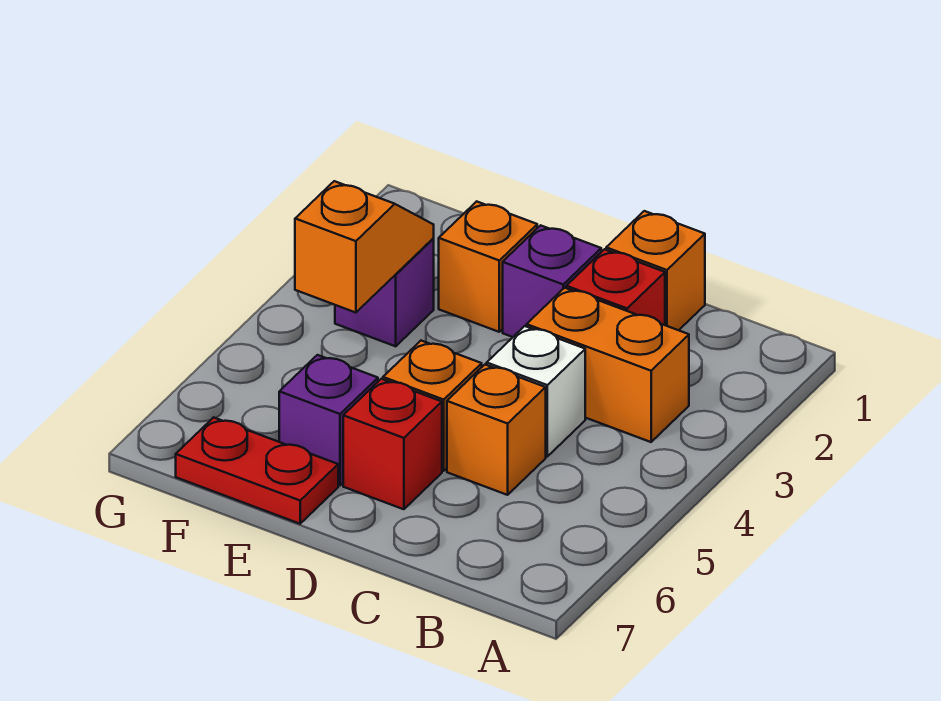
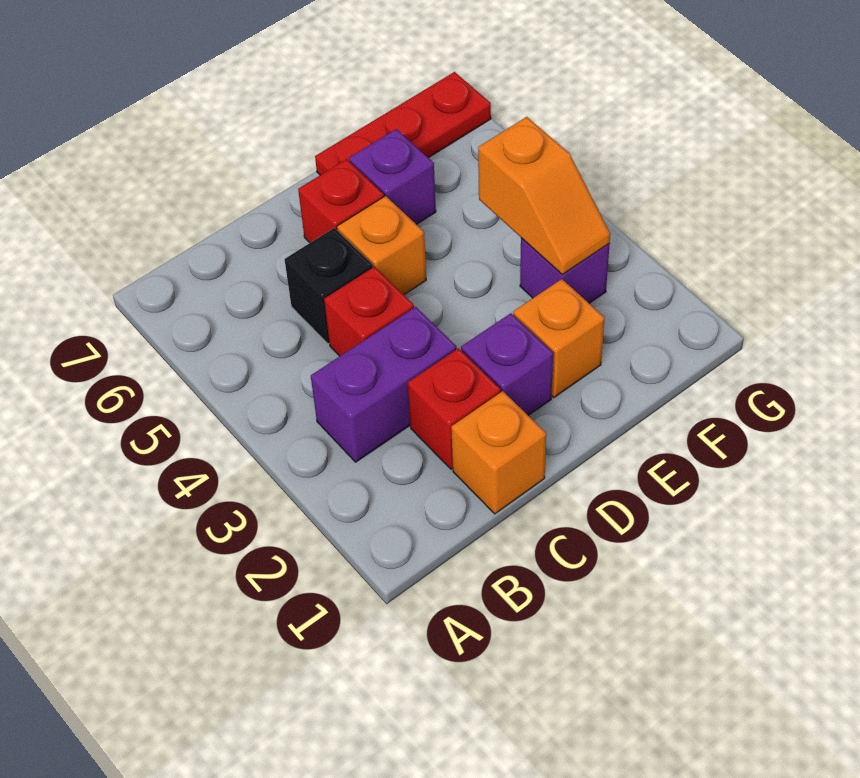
orange 1x2 brick [527,288,689,442] -> purple 1x2 brick [311,307,457,462]
white 1x1 brick [487,326,585,456] -> red 1x1 brick [324,267,414,356]
orange 1x1 brick [447,365,546,495] -> black 1x1 brick [284,228,373,344]
red 1x2 plate [176,417,338,524] -> red 1x3 plate [315,72,491,175]

